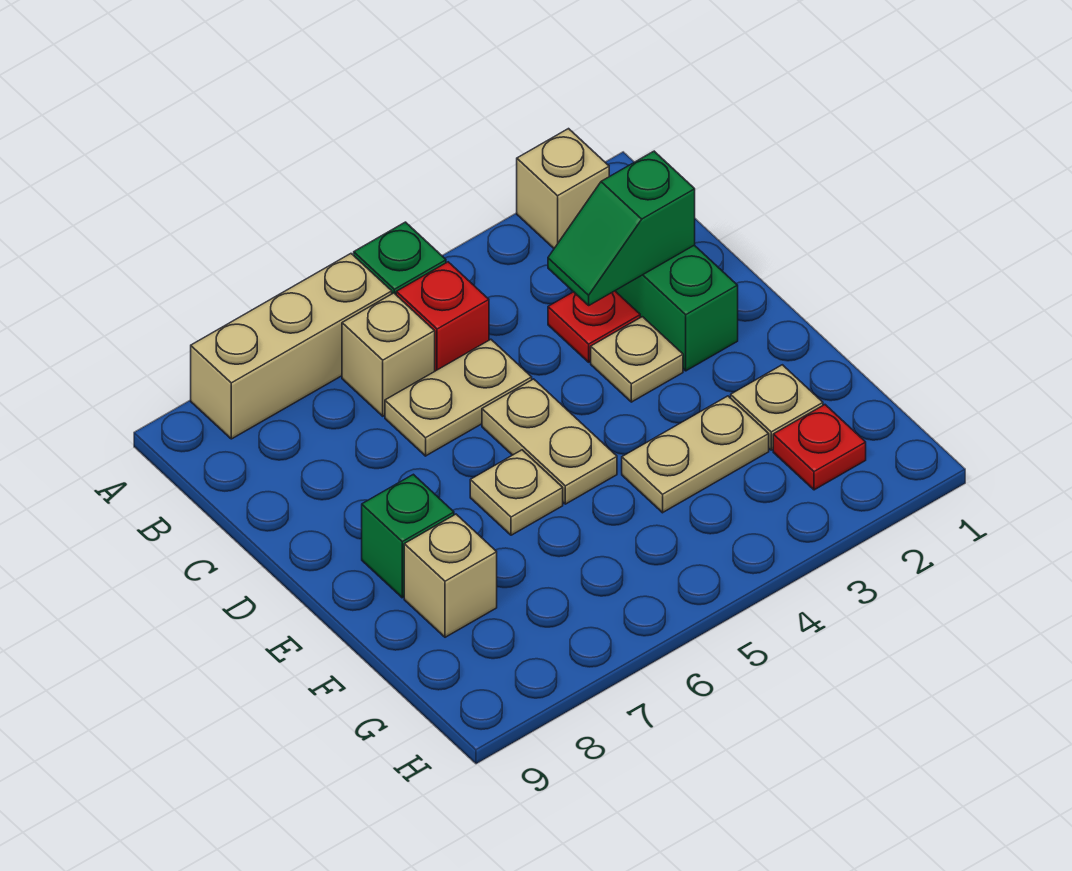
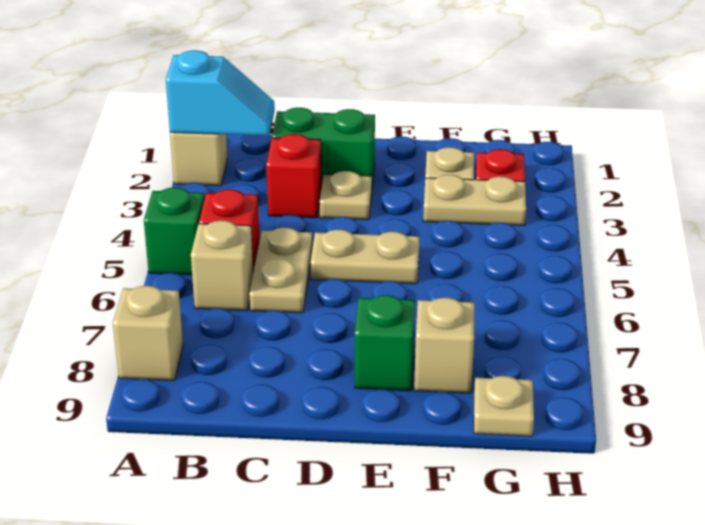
none -> cyan 1x2 slope [166,50,275,136]
tan 1x3 brick [191,254,392,439] -> tan 1x1 brick [113,286,183,381]
green 1x2 slope [548,151,695,305] -> none
red 1x1 plate [548,291,640,362] -> red 1x1 brick [266,134,321,218]
tan 1x1 plate [470,450,563,535] -> tan 1x1 plate moved to [474,376,534,436]
tan 1x2 plate [622,396,769,513] -> tan 1x2 plate turned to [423,175,526,226]

